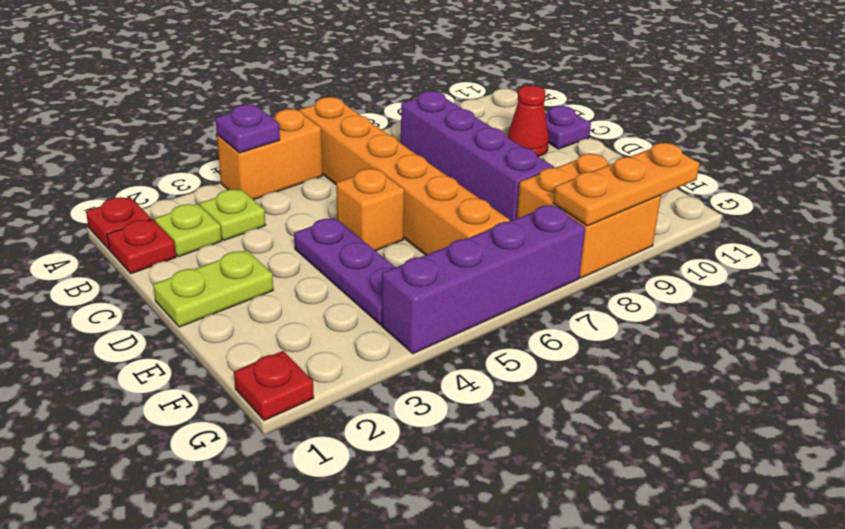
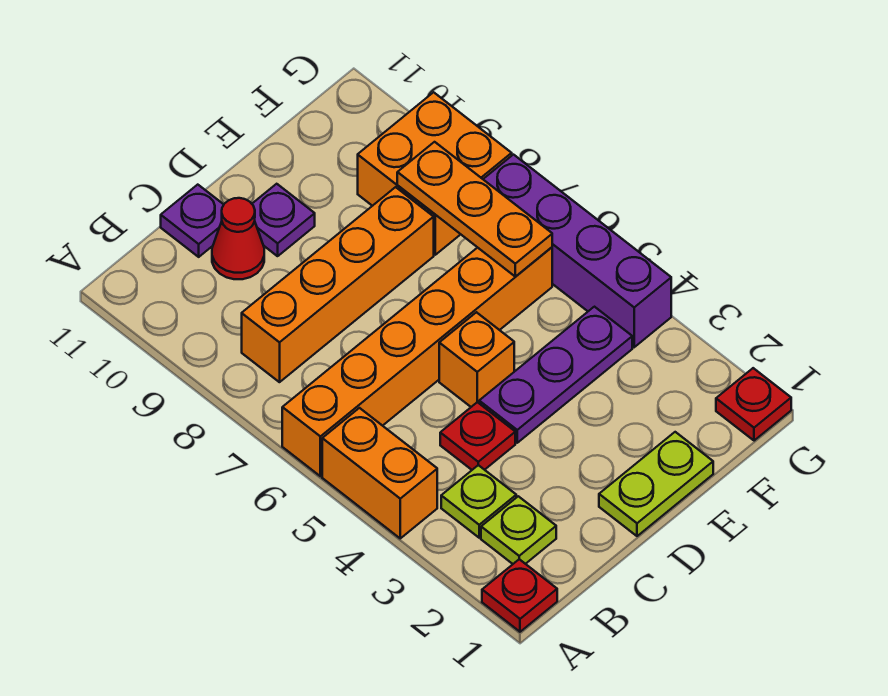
purple 1x1 plate [215,105,280,153] -> purple 1x1 plate moved to [252,184,315,256]
red 1x1 plate [107,219,176,274] -> red 1x1 plate moved to [440,402,515,470]
purple 1x4 brick [401,91,554,221] -> orange 1x4 brick [242,187,434,382]
lime 1x2 plate [153,250,273,327] -> lime 1x2 plate turned to [599,432,713,536]
orange 1x3 plate [553,143,700,226] -> orange 1x3 plate moved to [397,142,552,276]

